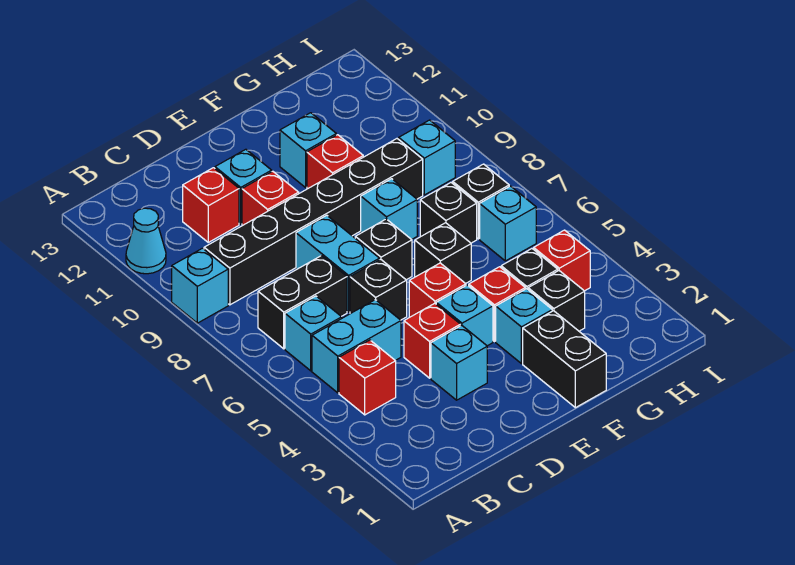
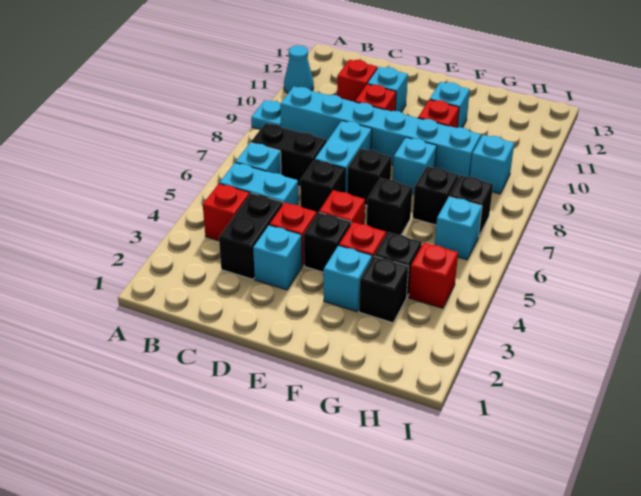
cyan 1x1 brick [172,248,228,323] -> cyan 1x1 plate [251,100,281,129]
black 1x6 brick [204,139,423,305] -> cyan 1x6 brick [280,87,481,177]
cyan 1x1 brick [436,285,493,346] -> black 1x1 brick [304,212,351,272]
black 1x2 brick [523,311,606,408] -> black 1x2 brick moved to [219,193,283,279]

